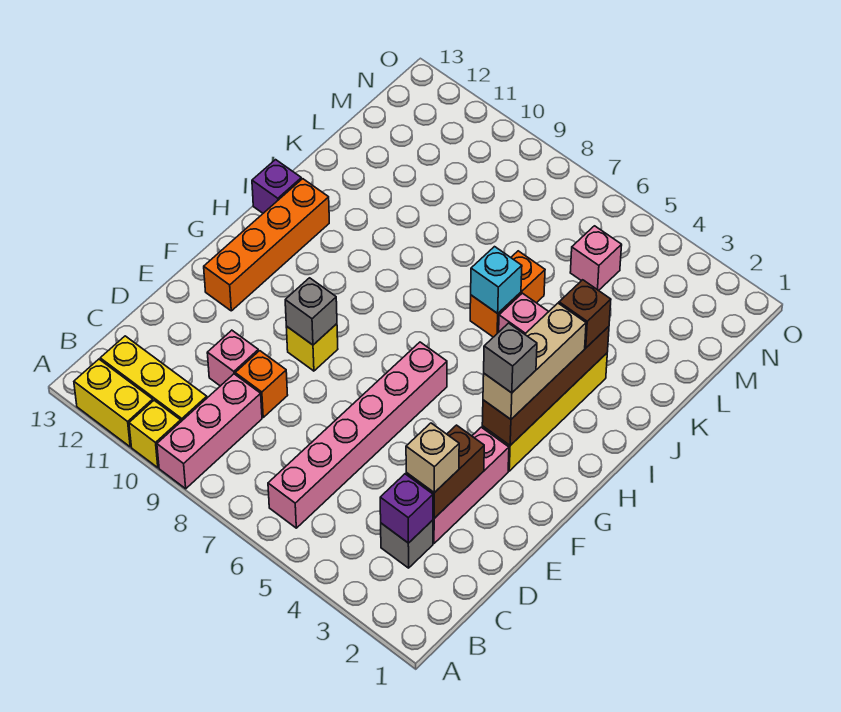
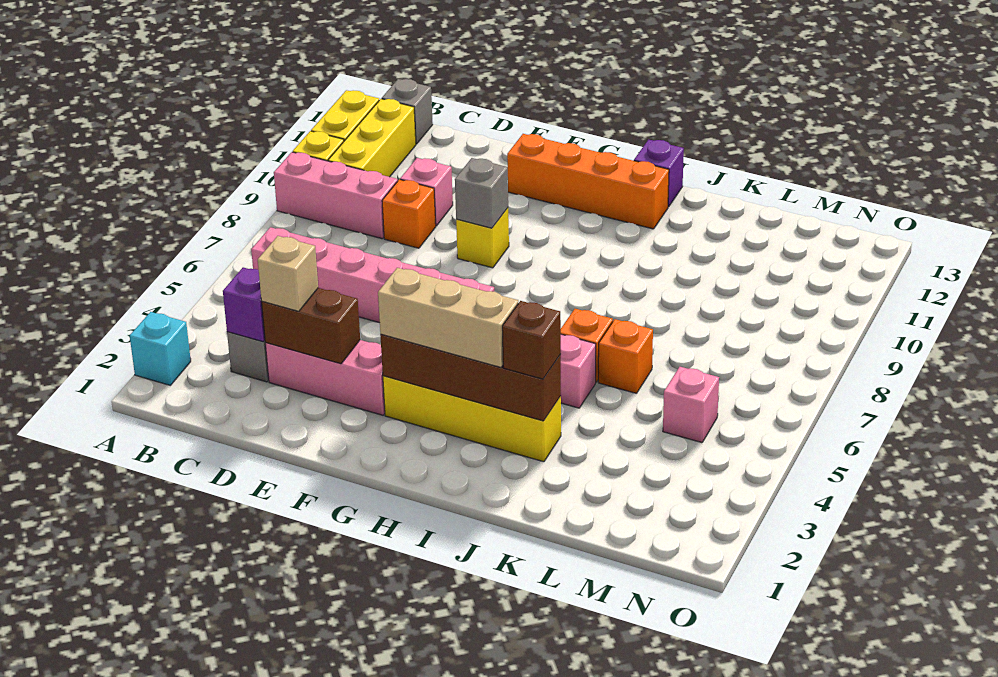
grey 1x1 brick [484,323,537,393] -> grey 1x1 brick moved to [382,79,433,144]
cyan 1x1 brick [471,247,522,313] -> cyan 1x1 brick moved to [130,312,191,385]

